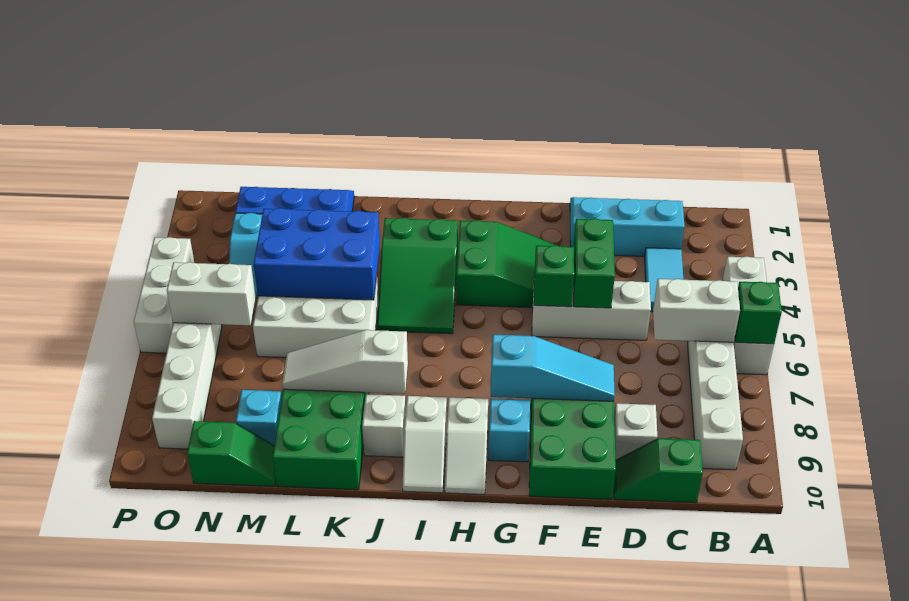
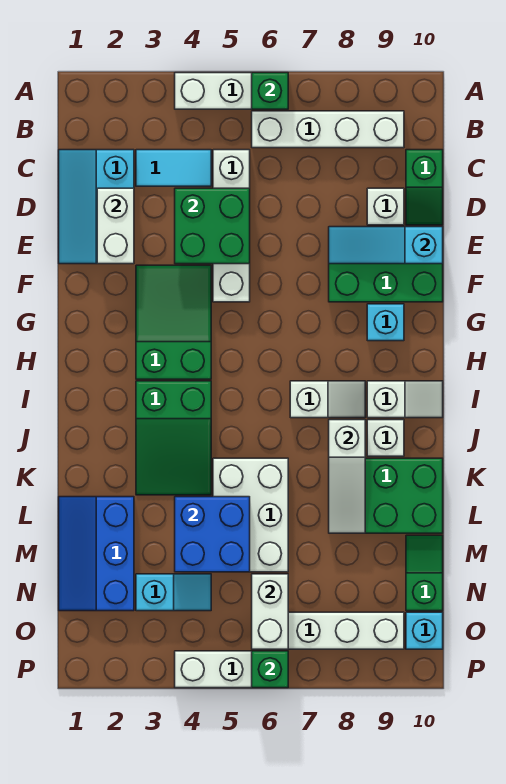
white 1x2 brick [653,279,740,342] -> white 1x2 brick moved to [97,188,134,264]
white 1x3 brick [532,281,651,340] -> white 1x4 brick [213,150,250,302]
green 1x2 brick [573,218,615,308] -> green 2x2 brick [175,188,250,264]
cyan 1x3 slope [491,335,615,401] -> cyan 1x3 slope turned to [329,227,443,264]
green 1x1 brick [534,245,574,307] -> green 1x1 brick moved to [252,651,288,688]
white 1x2 slope [445,397,488,494] -> white 1x2 slope moved to [290,381,365,418]
green 2x3 slope [377,218,458,334] -> green 2x3 slope turned to [136,381,211,495]
blue 2x3 brick [254,208,380,300] -> blue 2x2 brick [175,497,250,572]
cyan 1x1 brick [236,390,282,445] -> cyan 1x1 brick moved to [406,612,443,649]

